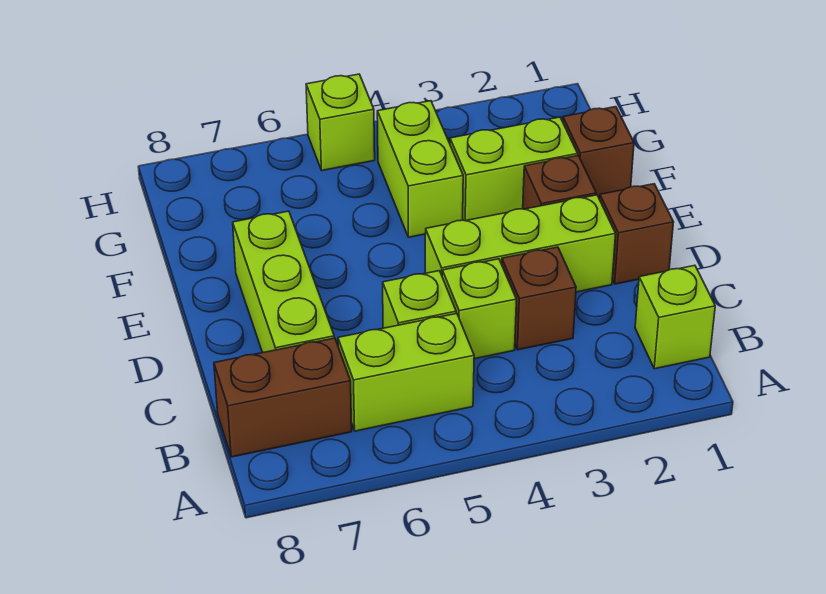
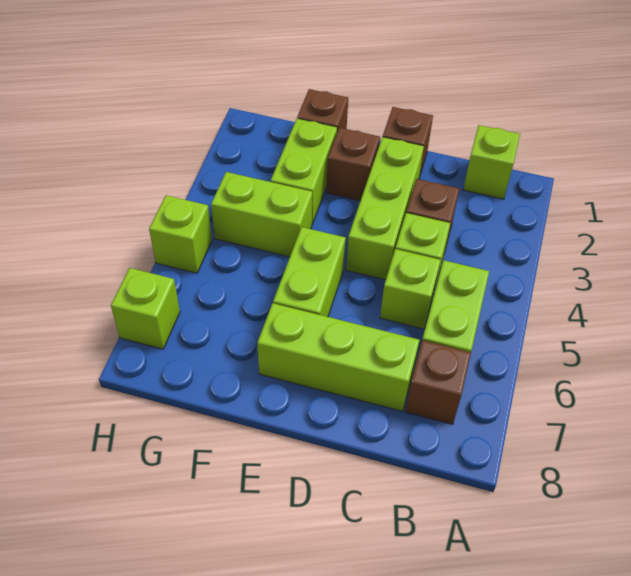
brown 1x2 brick [214,338,352,457] -> brown 1x1 brick [405,340,471,424]
none -> lime 1x2 brick [273,227,346,317]
none -> lime 1x1 brick [111,268,180,349]

